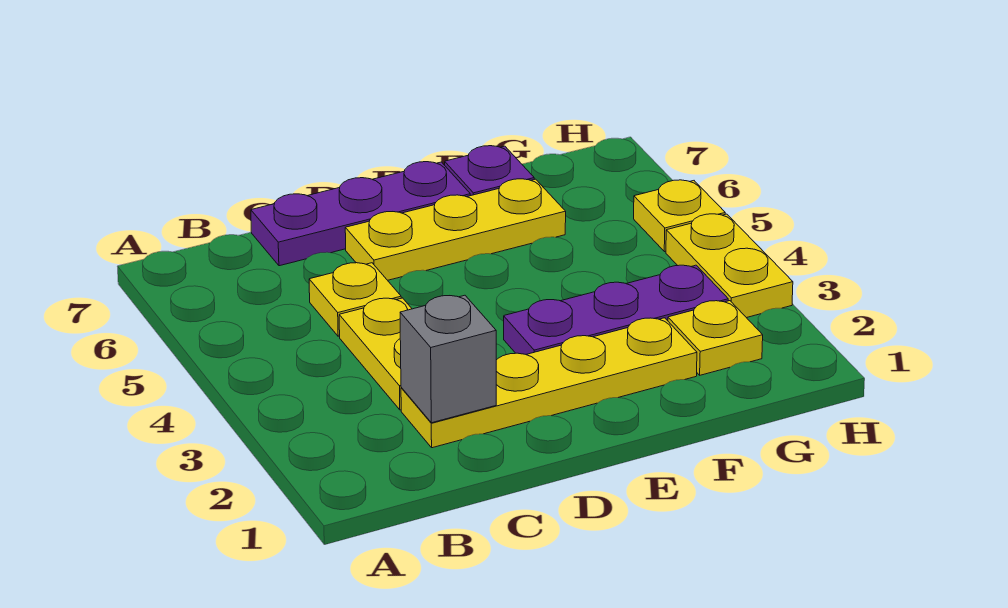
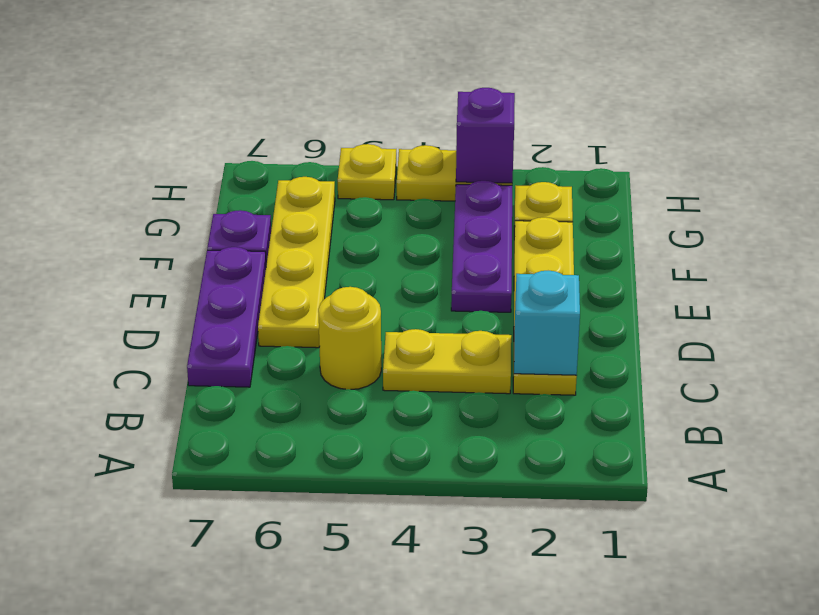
grey 1x1 brick [400,295,496,423] -> cyan 1x1 brick [514,271,580,375]
yellow 1x1 plate [309,263,401,336] -> yellow 1x1 round brick [318,287,381,389]
yellow 1x3 plate [345,179,566,280] -> yellow 1x4 plate [258,177,335,348]
none -> purple 1x1 brick [456,88,515,183]

